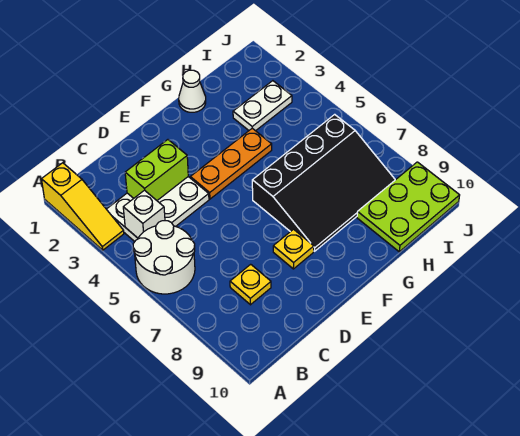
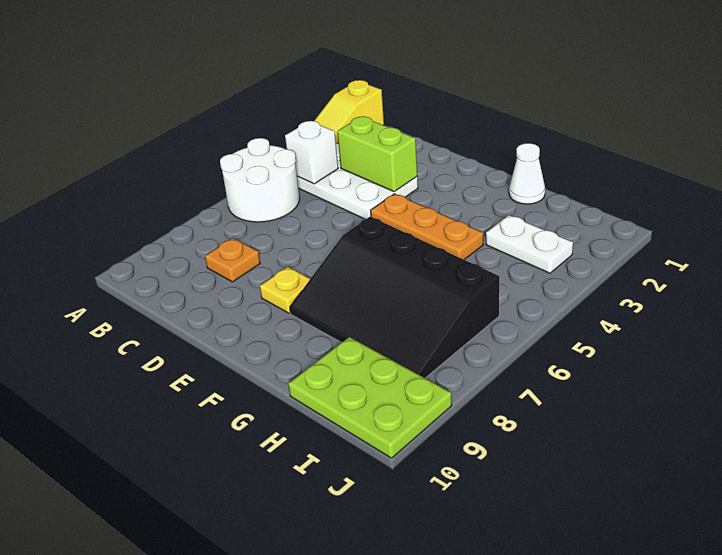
yellow 1x1 plate [230,264,271,305] -> orange 1x1 plate [205,238,260,282]

